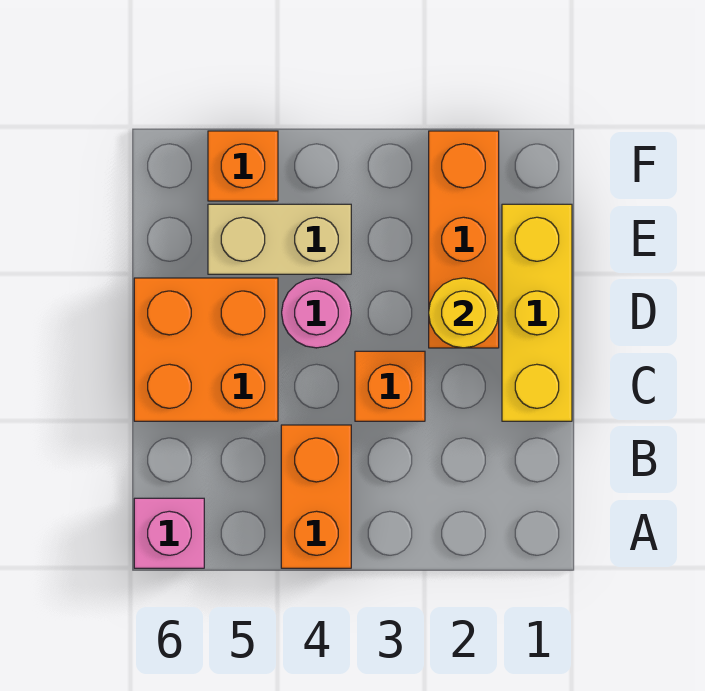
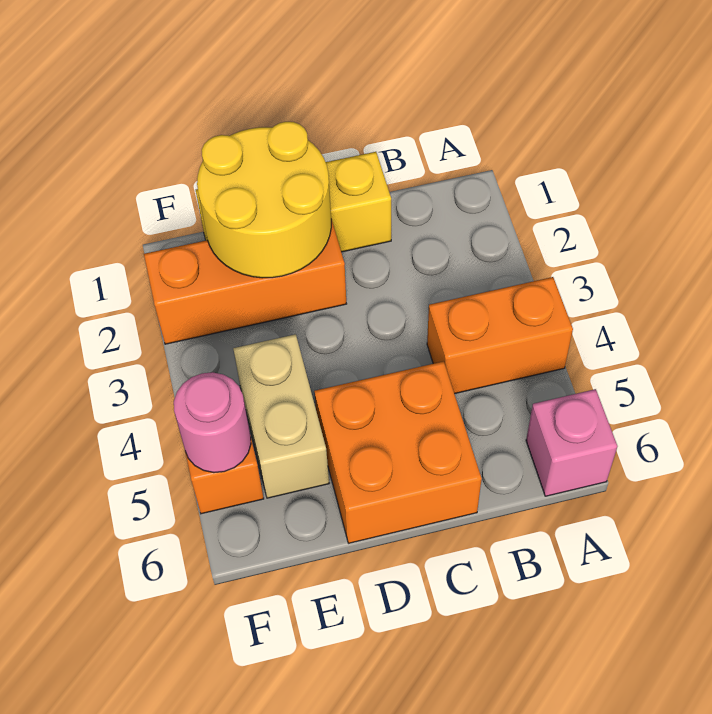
orange 1x1 brick [355,351,425,421] -> none
yellow 1x1 round brick [429,278,498,348] -> yellow 2x2 round brick [197,122,331,278]
pink 1x1 round brick [282,278,351,348] -> pink 1x1 round brick moved to [174,372,251,473]

